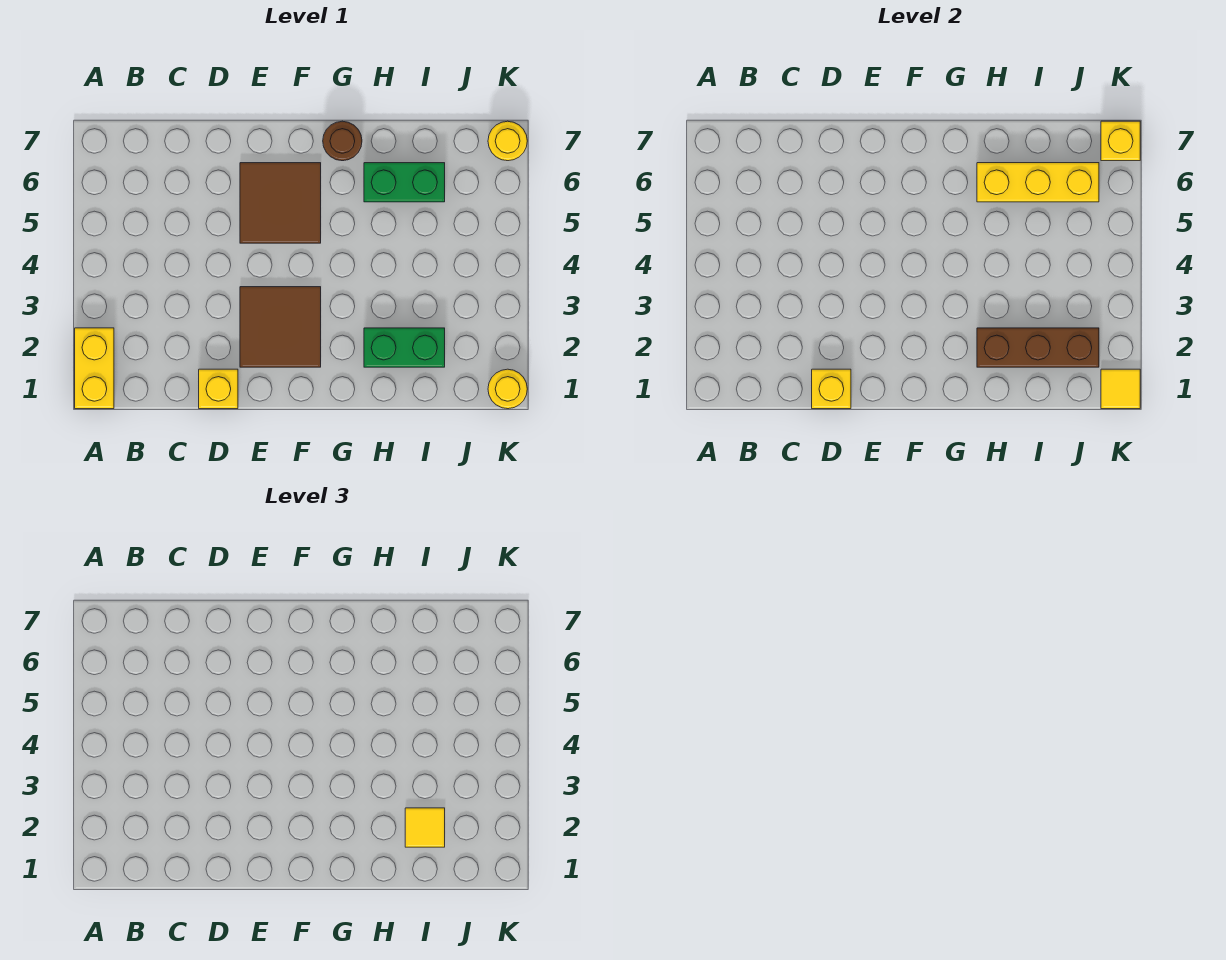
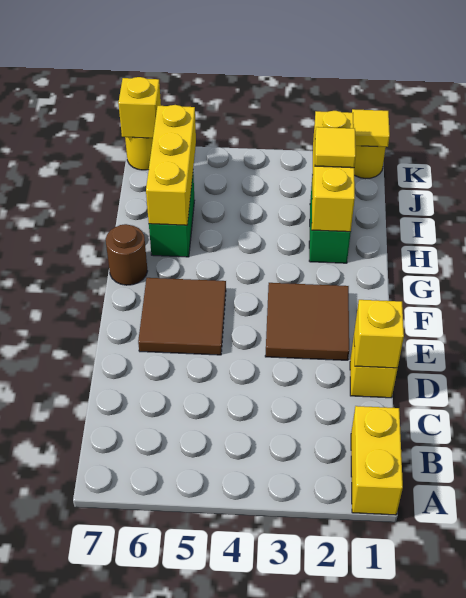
yellow 1x2 brick [75,328,114,409] -> yellow 1x2 brick turned to [351,406,403,515]
brown 1x3 brick [977,328,1099,367] -> yellow 1x3 brick [312,111,355,232]

